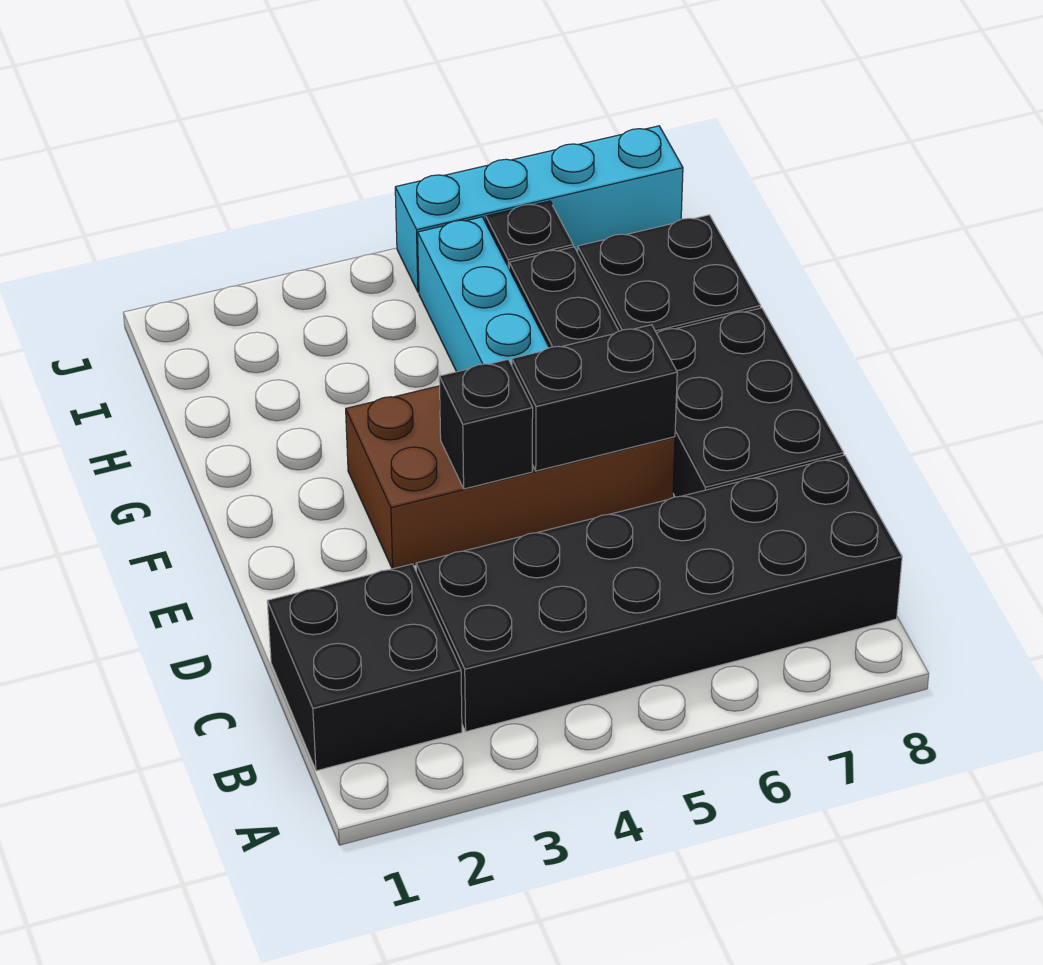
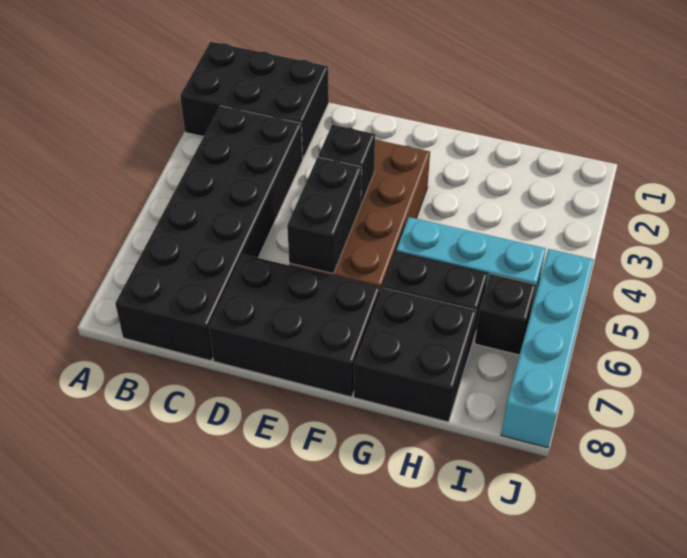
black 2x2 brick [267,564,462,771] -> black 2x3 brick [180,42,329,158]

